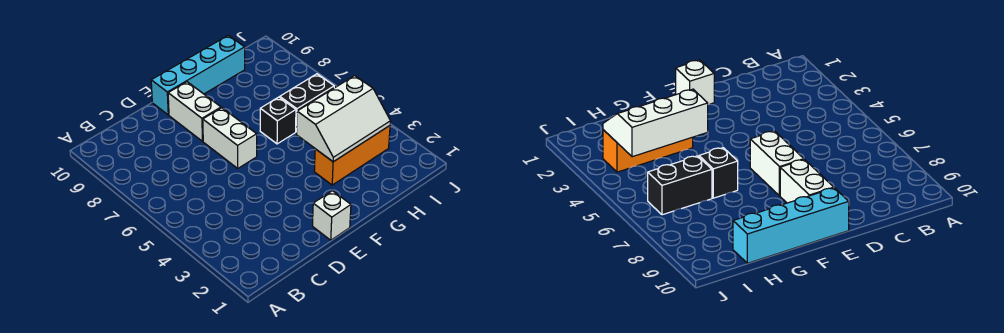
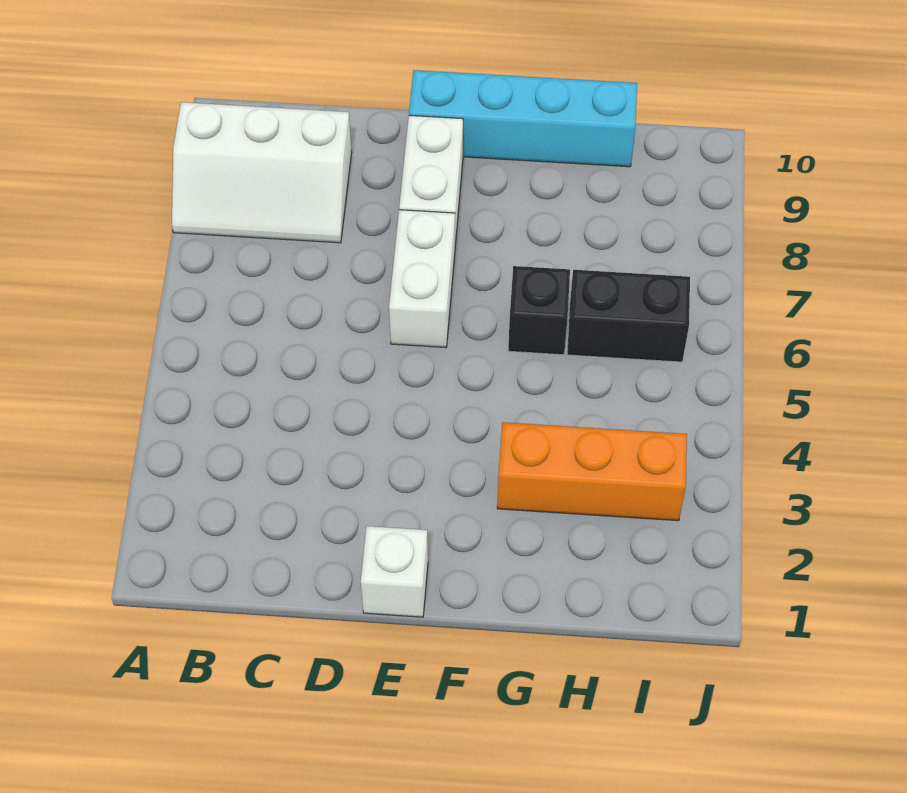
white 2x3 slope [297,76,390,162] -> white 2x3 slope moved to [172,102,352,243]

